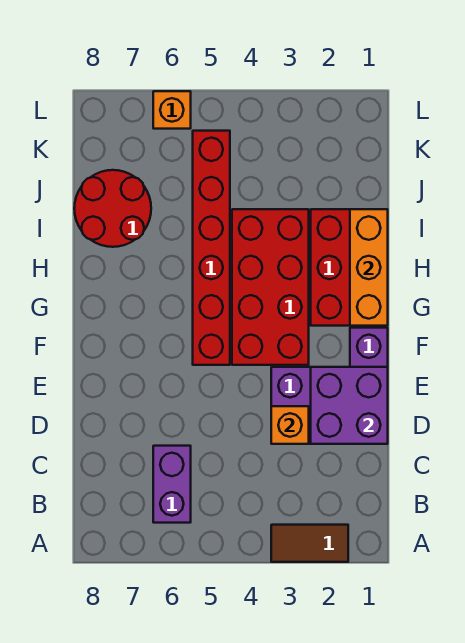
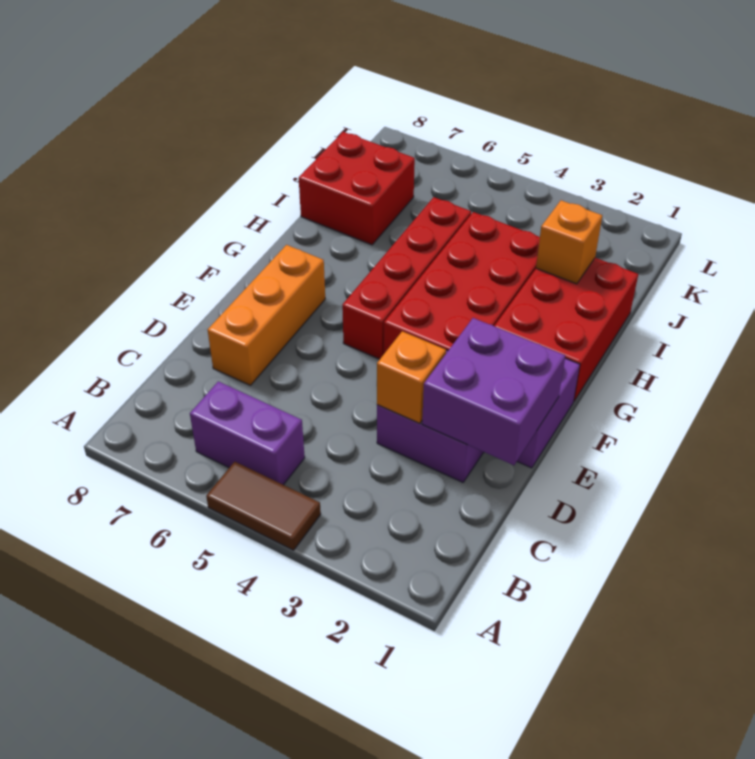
brown 1x2 tile [271,525,348,562] -> brown 1x2 tile moved to [206,462,321,550]
purple 1x2 brick [153,446,191,523] -> purple 1x2 brick turned to [190,381,305,485]
red 1x6 brick [193,131,230,365] -> red 1x4 brick [342,197,471,359]
orange 1x3 brick [350,209,388,326] -> orange 1x3 brick moved to [208,245,325,385]
red 2x2 round brick [74,170,151,247] -> red 2x2 brick [299,132,415,245]
orange 1x1 brick [153,91,191,129] -> orange 1x1 brick moved to [536,200,602,284]

